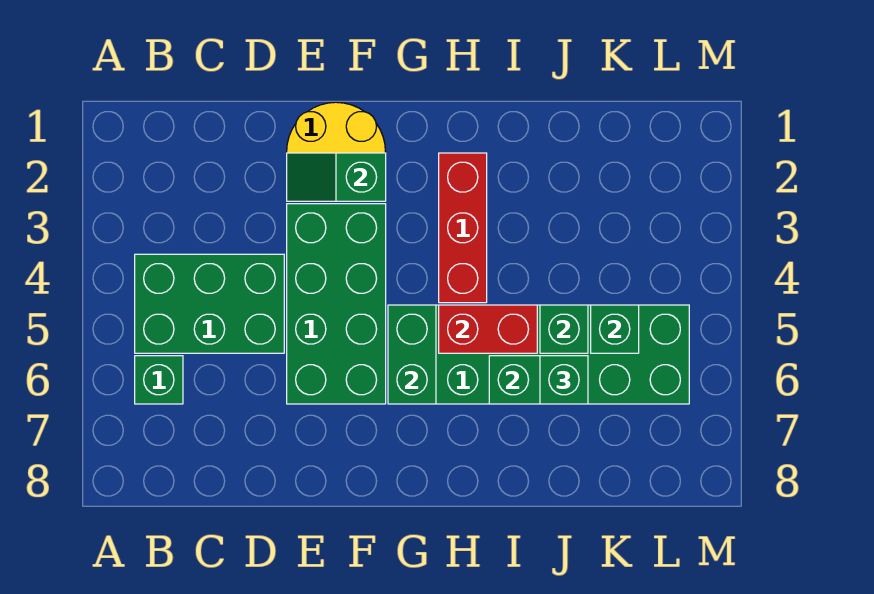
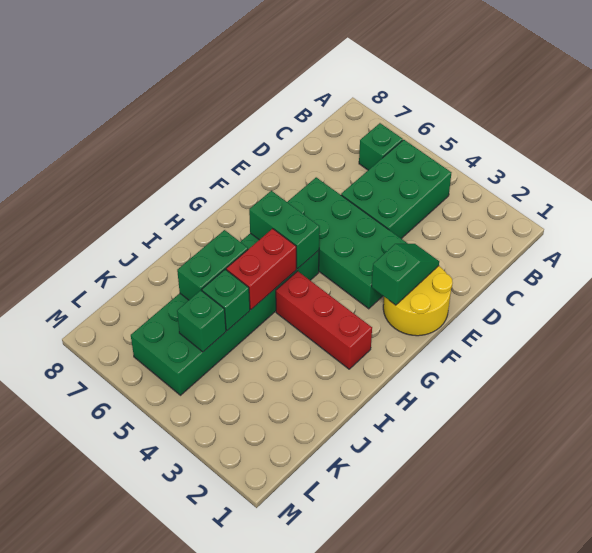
green 1x1 brick [540,356,588,404] -> none

